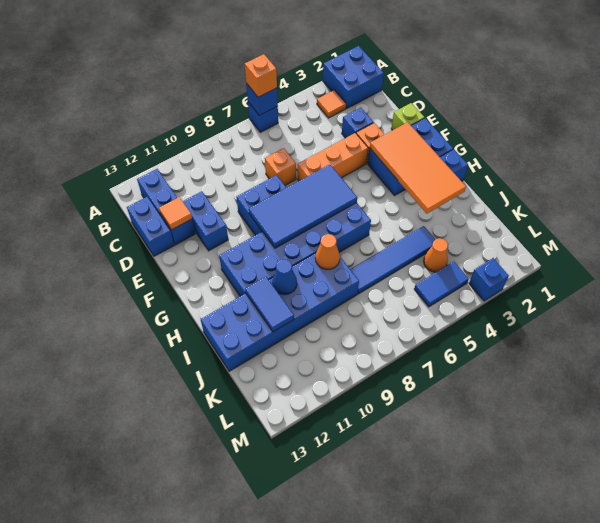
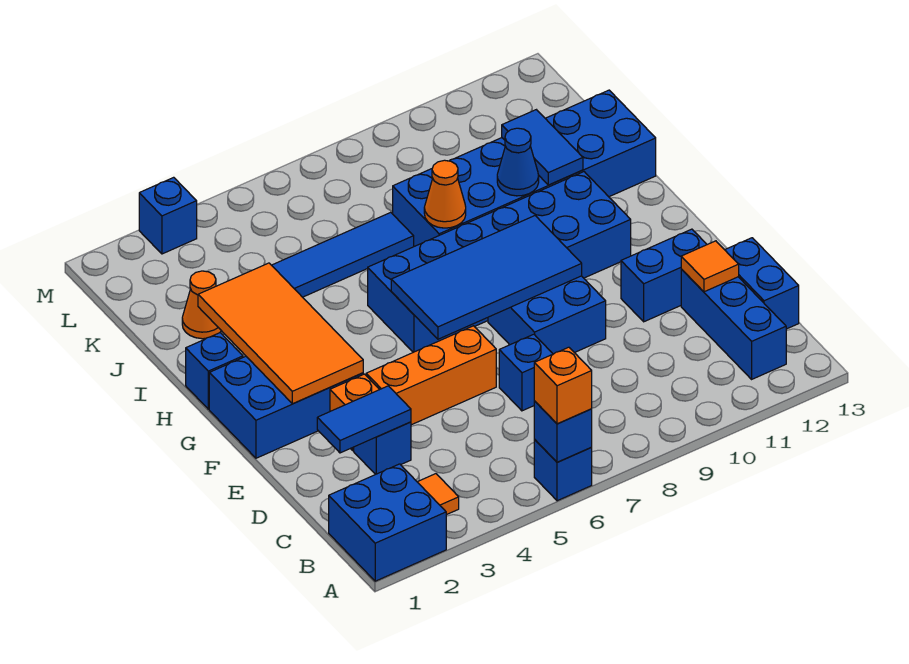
orange 1x1 brick [265,148,296,185] -> blue 1x1 brick [499,334,553,411]
blue 1x2 brick [183,191,228,251] -> blue 1x2 brick turned to [621,229,707,322]
lime 1x1 brick [391,103,424,130] -> none
orange 1x1 cone [424,238,448,272] -> orange 1x1 cone moved to [182,271,221,339]
blue 1x2 tile [414,262,469,307] -> blue 1x2 tile moved to [317,386,411,453]

